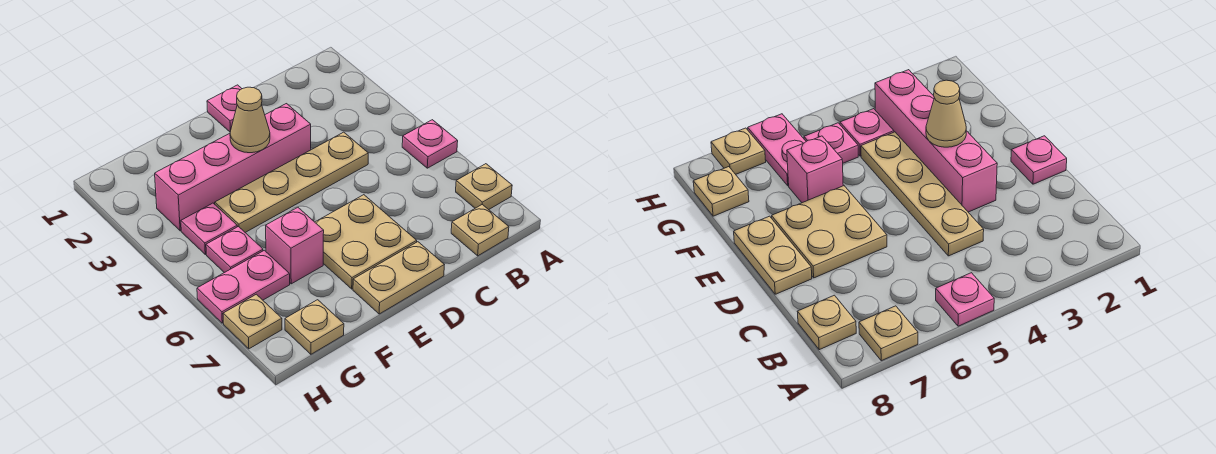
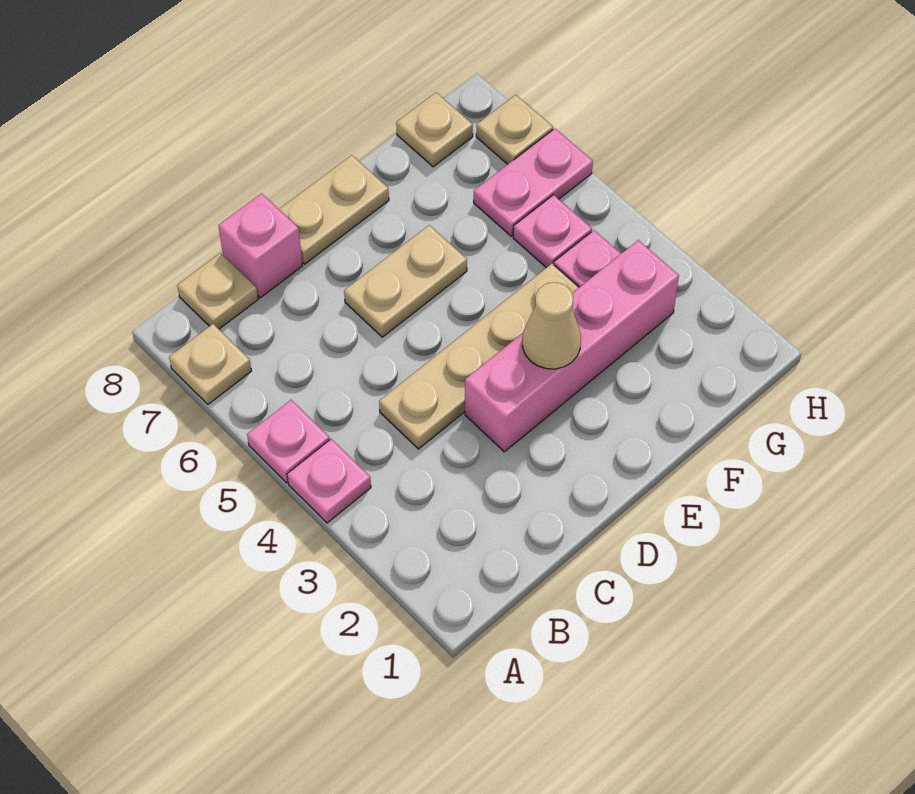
pink 1x1 plate [207,85,242,132] -> pink 1x1 plate moved to [287,439,371,523]
tan 2x2 plate [315,195,417,289] -> tan 1x2 plate [344,225,467,337]
pink 1x1 brick [266,208,324,284] -> pink 1x1 brick moved to [218,193,302,298]

